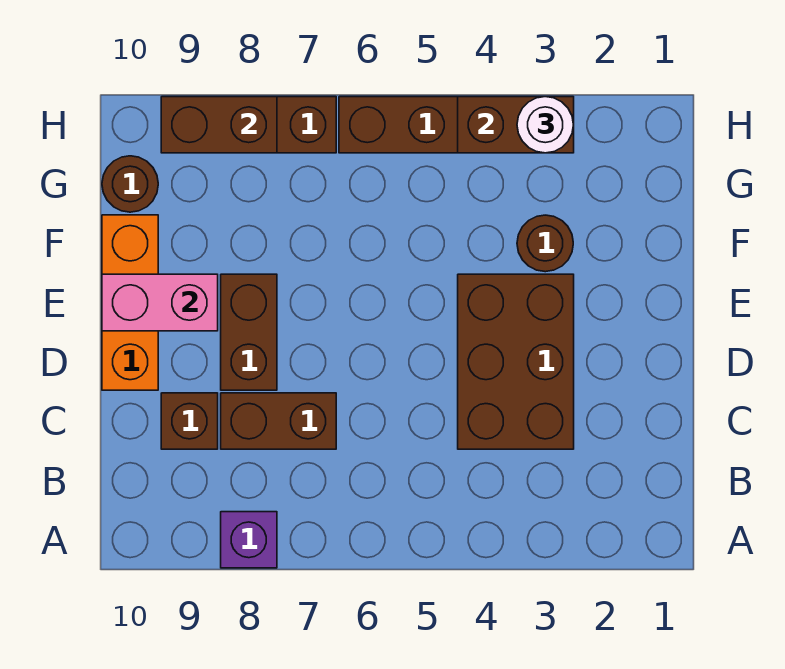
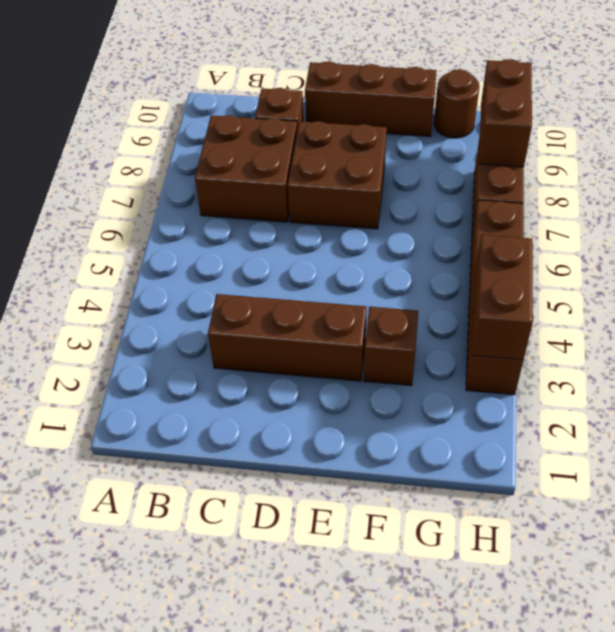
purple 1x1 brick [221,512,277,568] -> none
brown 2x3 brick [458,274,574,449] -> brown 1x3 brick [208,294,367,381]
brown 1x2 brick [221,393,336,449] -> brown 2x2 brick [195,115,297,222]
brown 1x2 brick [221,274,277,390] -> brown 2x2 brick [288,121,387,229]
orange 1x3 brick [102,215,158,390] -> brown 1x3 brick [305,61,437,136]
pink 1x2 brick [102,274,218,331] -> none
brown 1x1 round brick [517,215,573,272] -> brown 1x1 brick [364,307,418,386]
white 1x1 round brick [517,97,573,153] -> none

